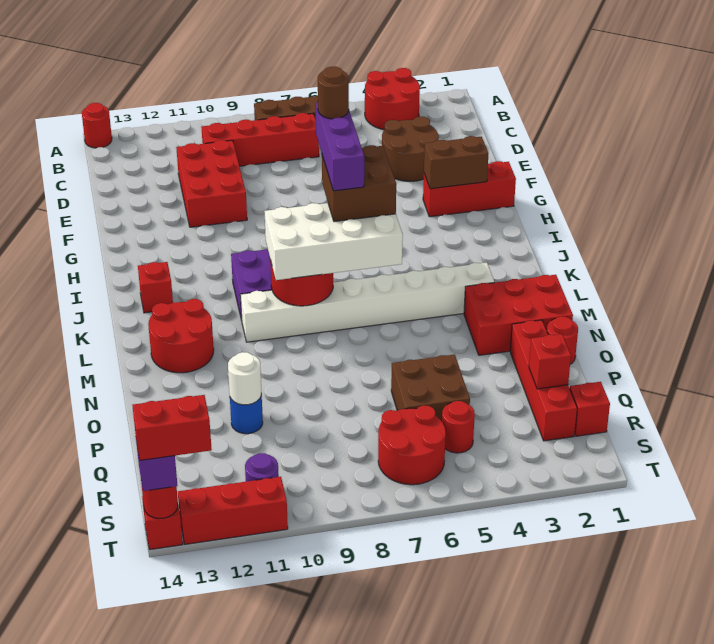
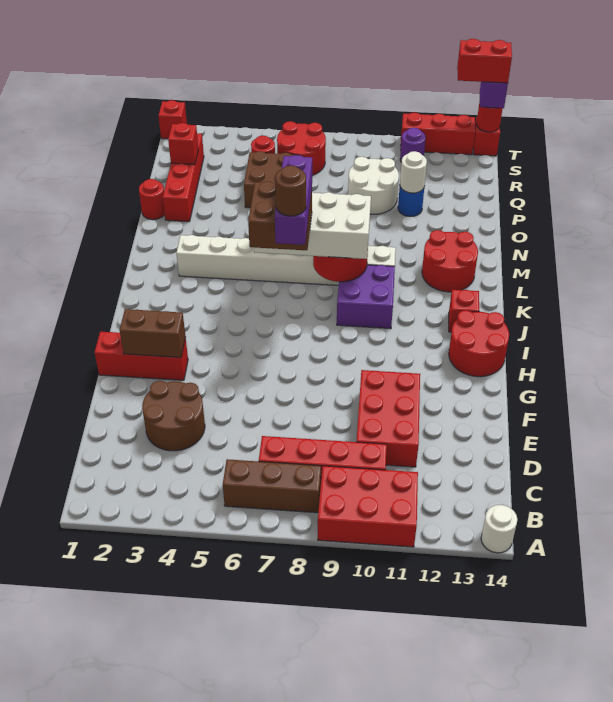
red 2x2 round brick [365,68,420,130] -> red 2x2 round brick moved to [449,310,509,377]
red 1x1 round brick [82,103,112,148] -> white 1x1 round brick [481,505,517,553]
red 2x3 brick [464,275,573,355] -> red 2x3 brick moved to [318,466,418,547]
none -> white 2x2 round brick [348,157,399,214]
red 1x1 brick [570,382,610,436] -> red 1x1 brick moved to [158,100,187,139]

